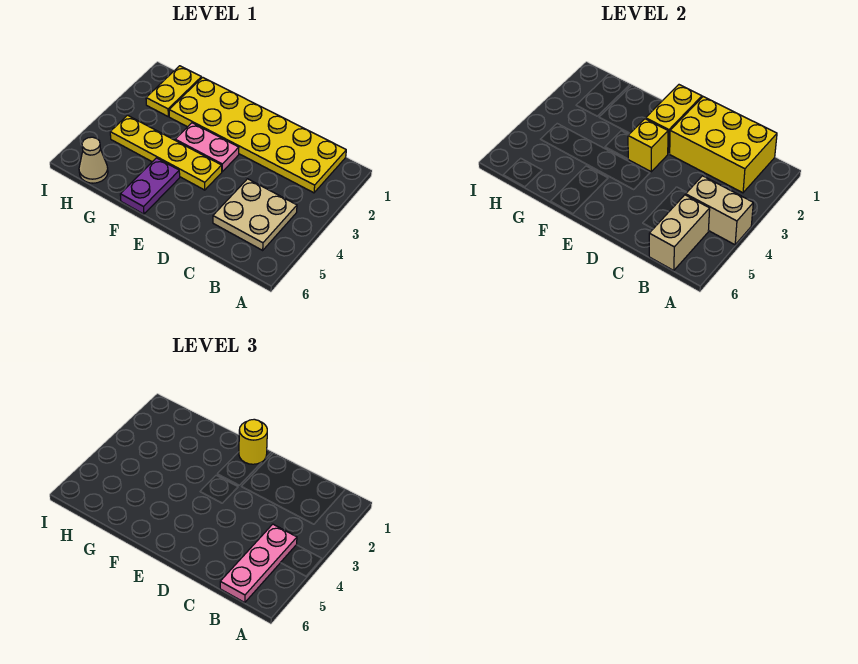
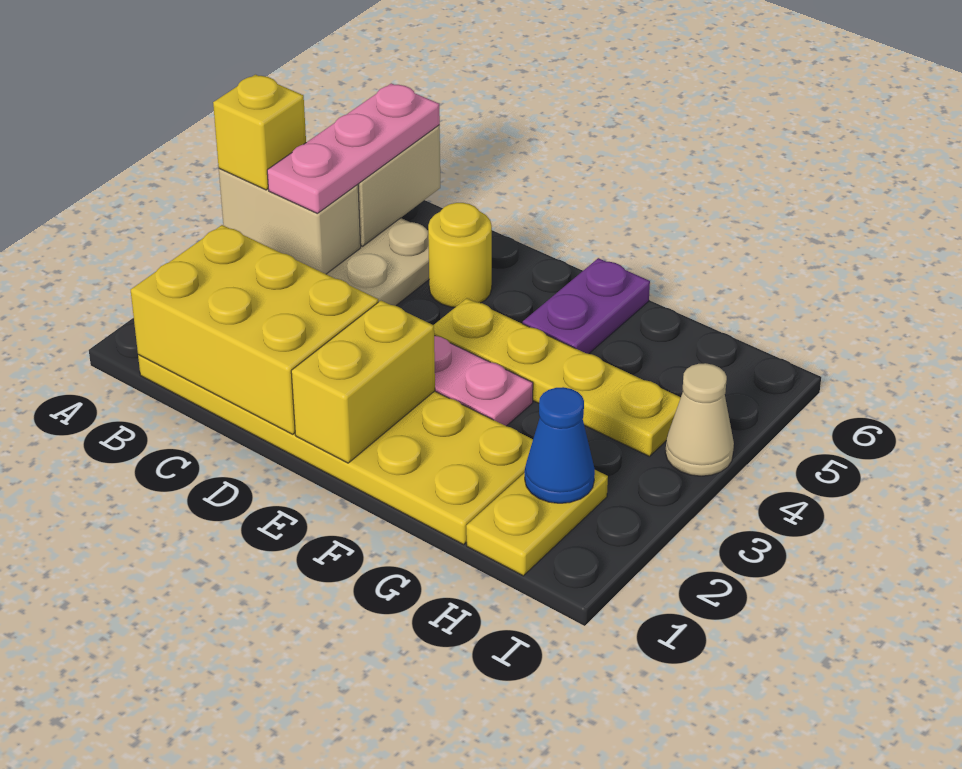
yellow 1x1 round brick [239,419,267,464] -> yellow 1x1 round brick moved to [428,203,492,307]
yellow 1x1 brick [628,119,668,172] -> yellow 1x1 brick moved to [213,75,306,190]
none -> blue 1x1 cone [525,387,595,503]
tan 1x1 cone [79,137,108,183] -> tan 1x1 cone moved to [665,363,734,476]

